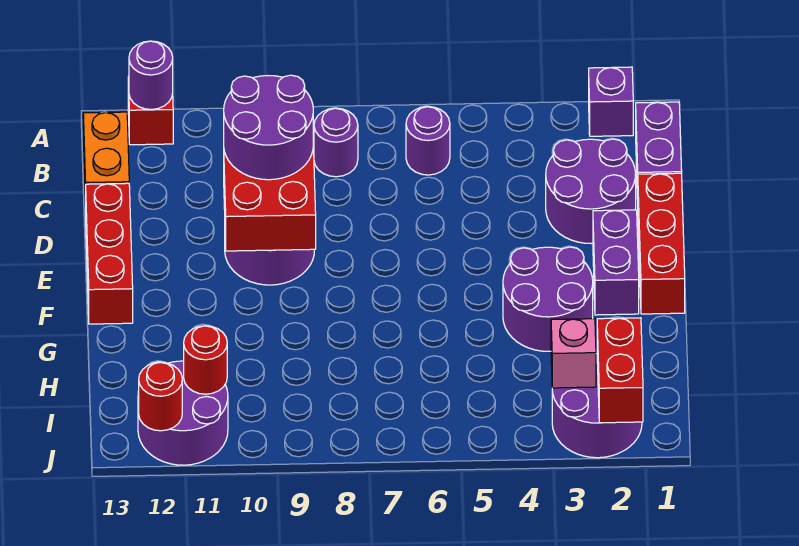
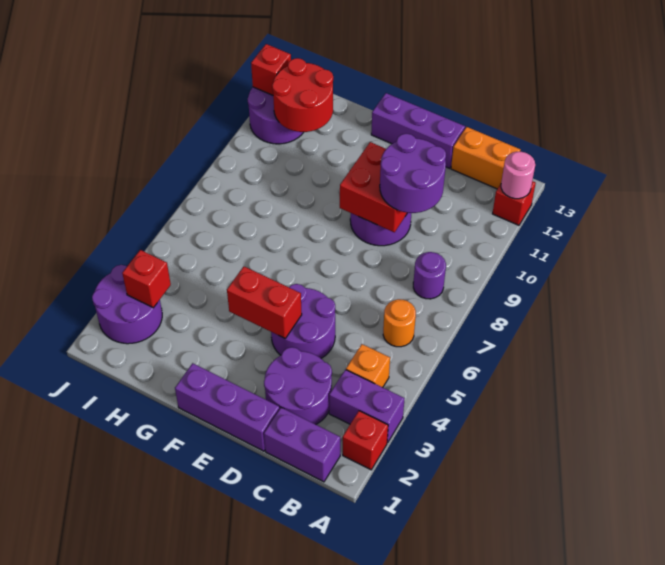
purple 1x1 brick [589,67,633,136] -> red 1x1 brick [343,411,388,470]
purple 1x1 round brick [129,41,173,110] -> pink 1x1 round brick [501,152,535,199]
none -> orange 1x1 brick [346,344,390,387]
purple 1x1 round brick [406,107,450,175] -> orange 1x1 round brick [383,299,416,347]
red 1x3 brick [638,173,685,314] -> purple 1x3 brick [175,363,280,451]
red 1x3 brick [86,183,133,324] -> purple 1x3 brick [371,93,465,168]
purple 1x2 brick [593,210,639,315] -> purple 1x2 brick moved to [329,370,405,443]
purple 2x2 round brick [503,247,593,351] -> purple 2x2 round brick moved to [271,284,335,358]
red 1x2 brick [597,318,643,423] -> red 1x2 brick moved to [227,267,302,339]
pink 1x1 brick [551,319,596,388] -> red 1x1 brick [122,250,171,308]
red 1x1 round brick [184,326,227,394] -> red 2x2 round brick [272,58,333,132]
red 1x1 round brick [139,362,182,431] -> red 1x1 brick [251,44,291,95]

